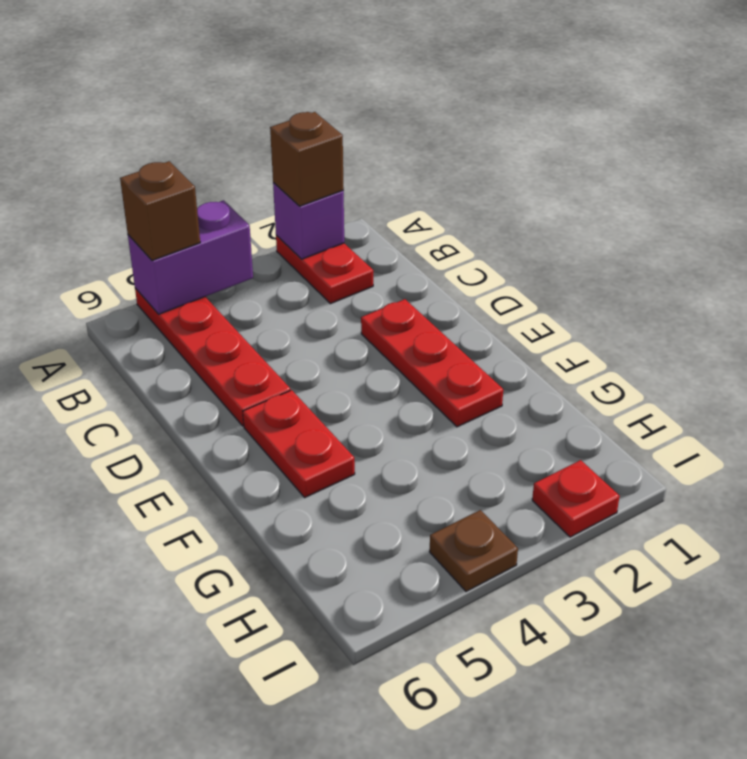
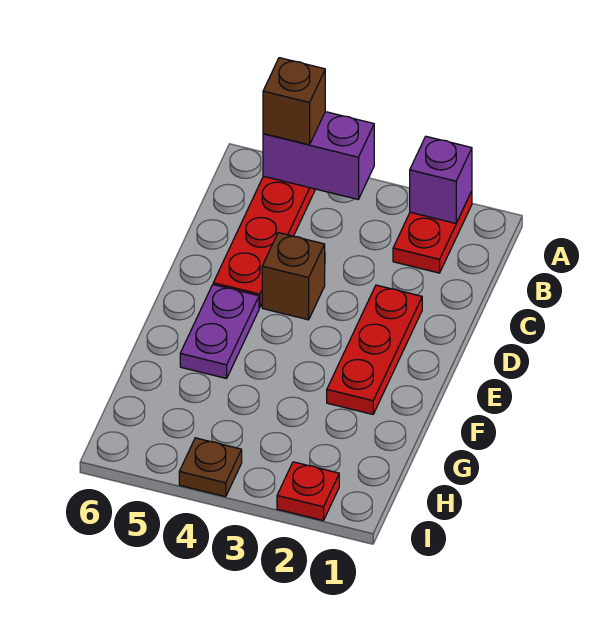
brown 1x1 brick [270,112,344,206] -> brown 1x1 brick moved to [262,233,325,320]
red 1x2 plate [243,390,355,497] -> purple 1x2 plate [180,285,259,379]

